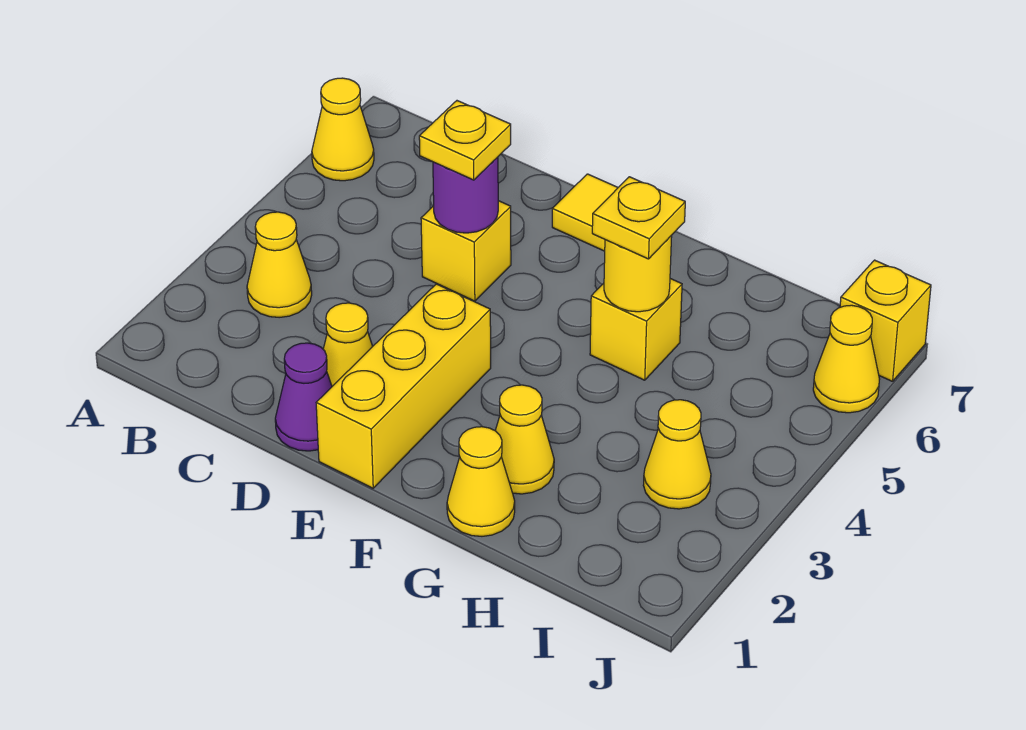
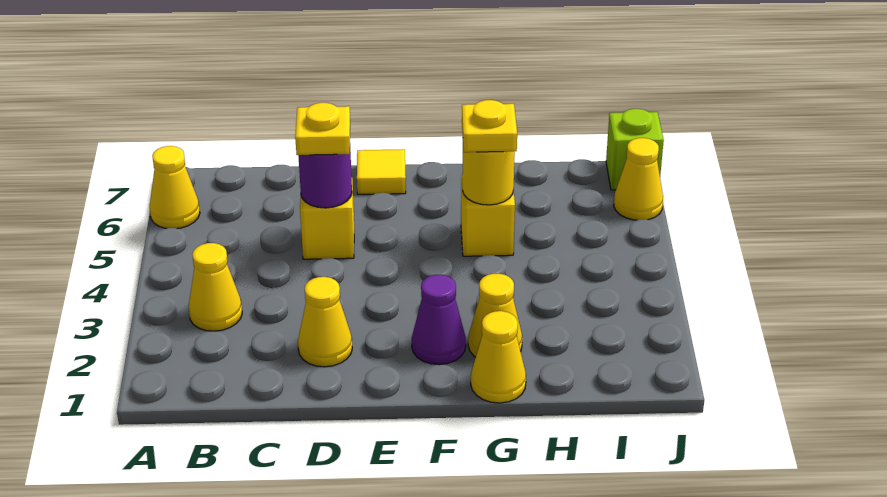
purple 1x1 cone [275,343,332,451] -> purple 1x1 cone moved to [412,275,466,365]
yellow 1x3 brick [316,284,491,488] -> none
yellow 1x1 cone [643,400,711,509] -> none
yellow 1x1 brick [840,260,931,381] -> lime 1x1 brick [606,109,664,190]

